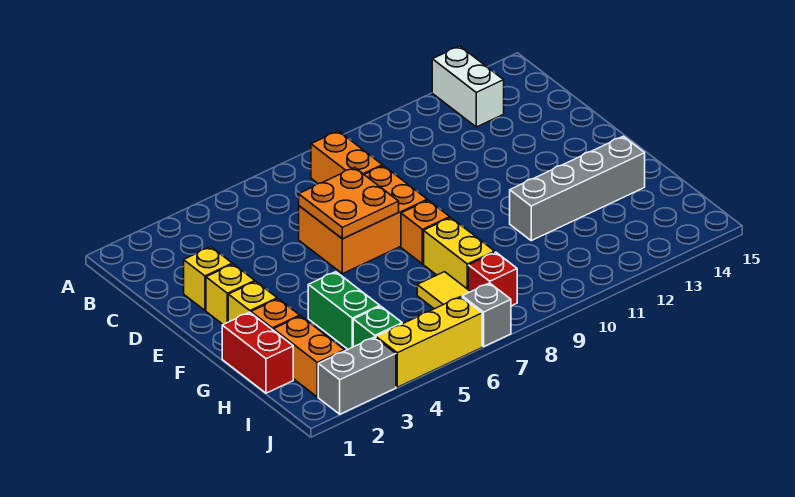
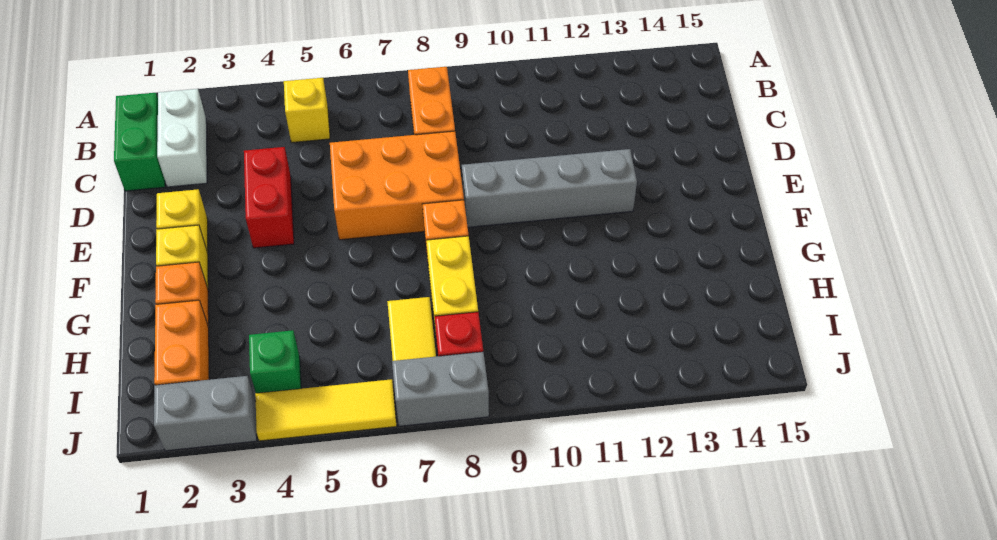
white 1x2 brick [432,46,504,127] -> white 1x2 brick moved to [157,89,207,187]
yellow 1x1 brick [184,247,232,310] -> yellow 1x1 brick moved to [284,78,330,143]
orange 2x2 plate [299,167,399,239] -> none
red 1x2 brick [222,312,293,393] -> red 1x2 brick moved to [244,147,294,248]
green 1x2 brick [308,272,380,349] -> green 1x2 brick moved to [114,93,165,191]
grey 1x4 brick [510,136,645,241] -> grey 1x4 brick moved to [462,149,637,227]
yellow 1x3 brick [376,297,482,387] -> yellow 1x3 tile [255,379,397,441]
grey 1x1 brick [462,283,511,347] -> grey 1x2 brick [392,352,489,426]

